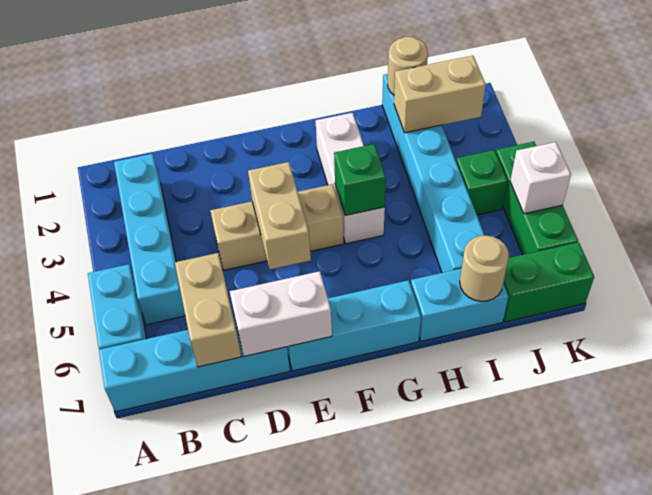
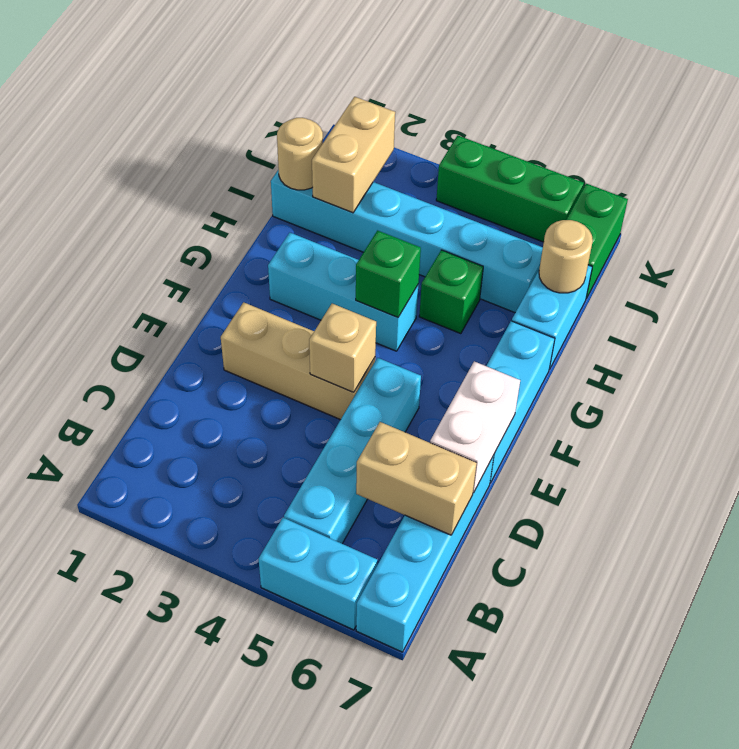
cyan 1x4 brick [114,154,185,325] -> cyan 1x4 brick turned to [284,358,421,544]
tan 1x3 brick [210,184,344,270] -> tan 1x3 brick turned to [221,302,375,420]
tan 1x2 brick [248,162,311,269] -> tan 1x1 brick [309,304,376,392]
white 1x3 brick [316,113,385,244] -> cyan 1x3 brick [268,233,418,351]
green 1x1 brick [456,150,507,215] -> green 1x1 brick moved to [419,250,483,334]
white 1x1 brick [510,142,571,214] -> none

